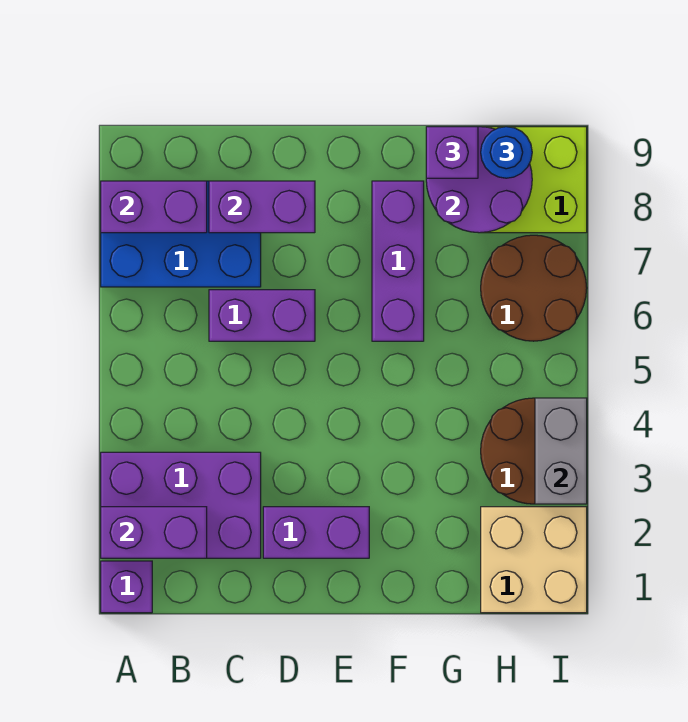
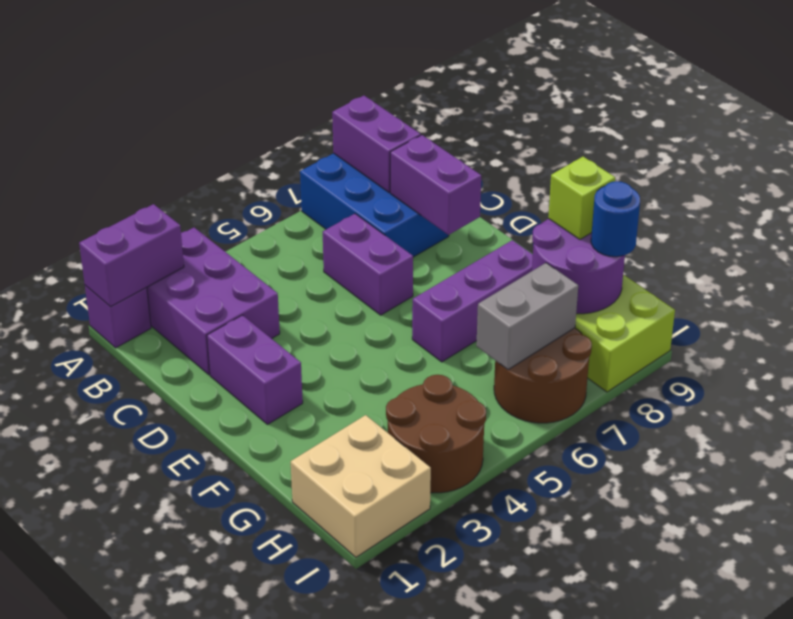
purple 1x2 brick [101,507,207,558] -> purple 1x2 brick turned to [79,204,184,307]
purple 1x1 brick [426,127,478,178] -> lime 1x1 brick [548,157,615,239]
grey 1x2 brick [535,398,587,504] -> grey 1x2 brick moved to [476,263,578,370]

